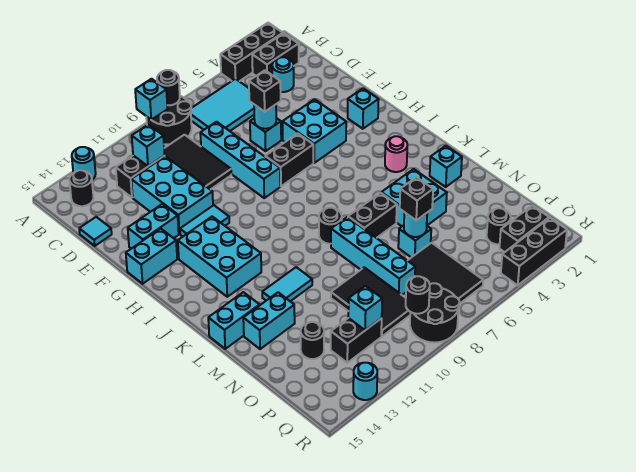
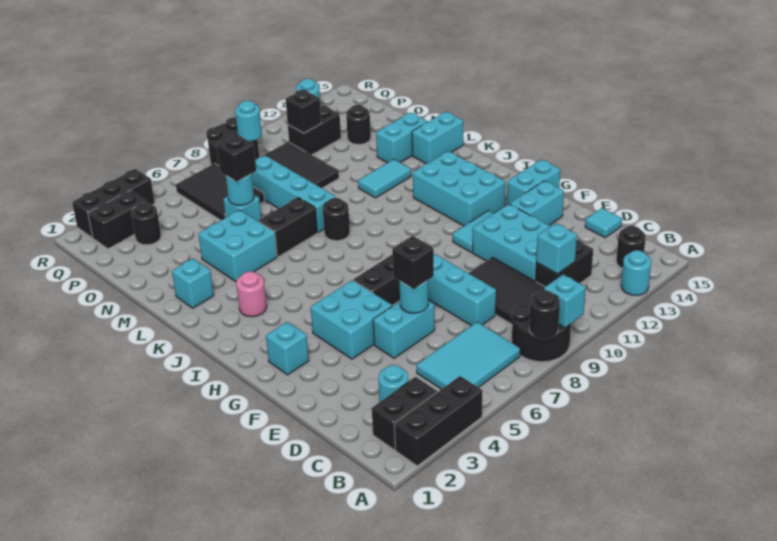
cyan 1x1 brick [250,118,281,151] -> cyan 1x2 brick [373,301,435,358]
cyan 1x1 brick [348,286,382,330] -> black 1x1 brick [285,89,321,133]
black 1x1 round brick [406,276,430,314] -> cyan 1x1 round brick [235,101,262,141]

